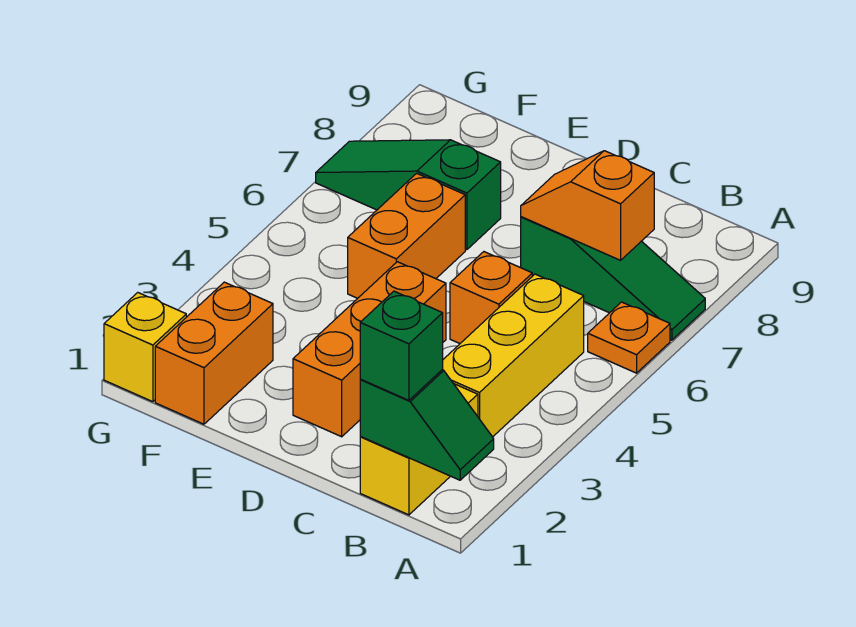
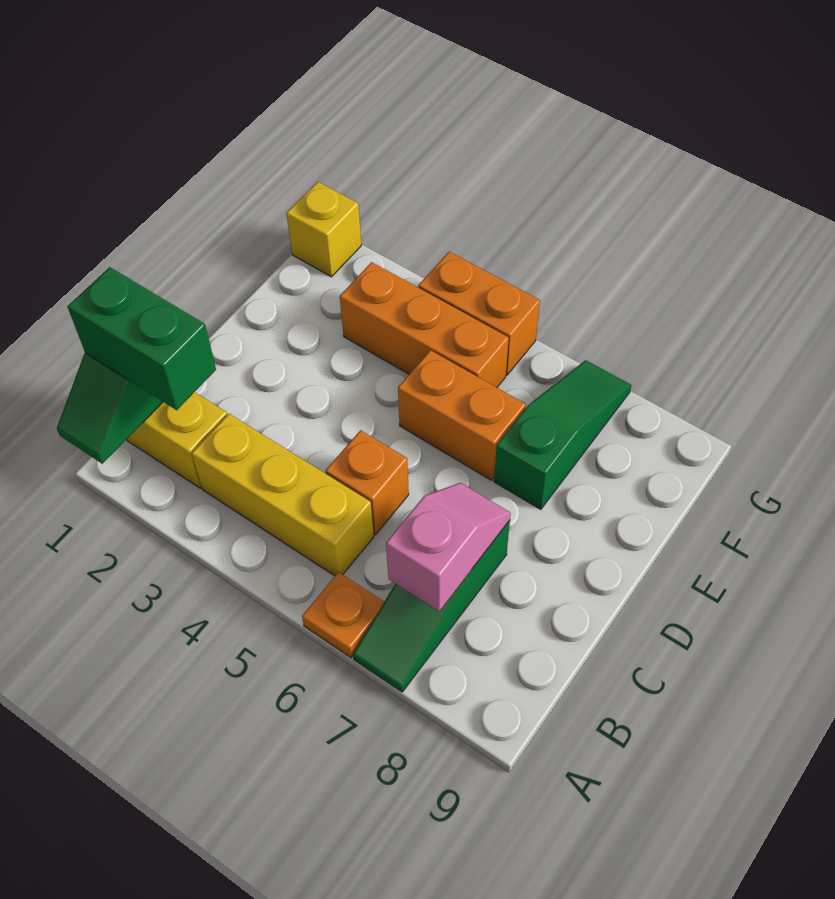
green 1x1 brick [360,291,443,400] -> green 1x2 brick [68,267,216,410]
orange 1x2 slope [521,151,654,260] -> pink 1x2 slope [386,483,511,611]
orange 1x3 brick [293,262,446,437] -> orange 1x3 brick moved to [340,262,509,387]
orange 1x2 brick [155,282,273,424] -> orange 1x2 brick moved to [418,252,540,375]

